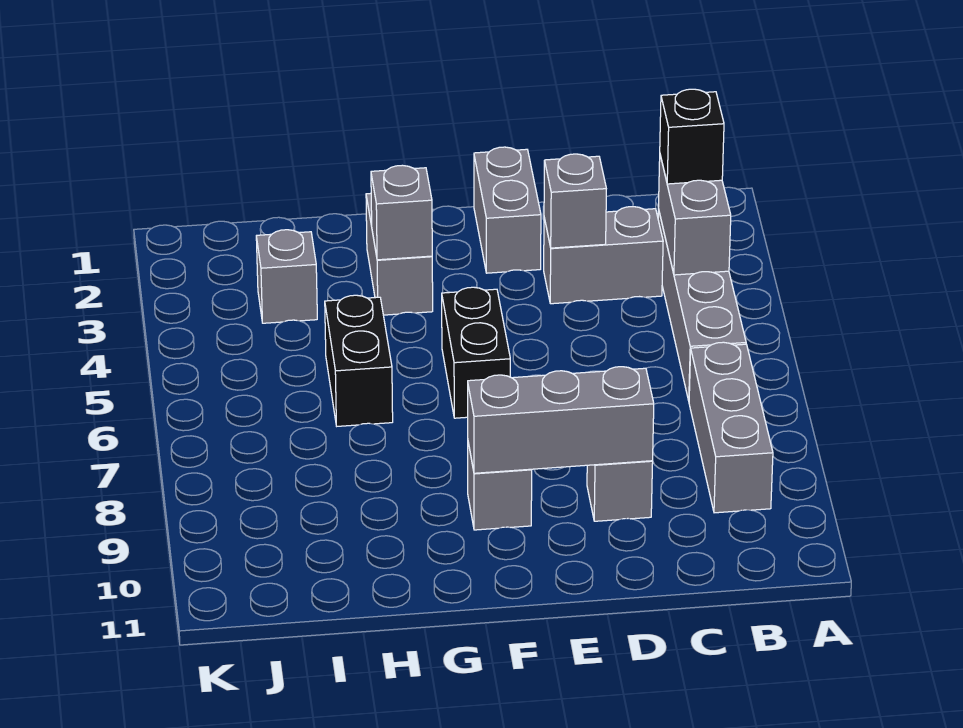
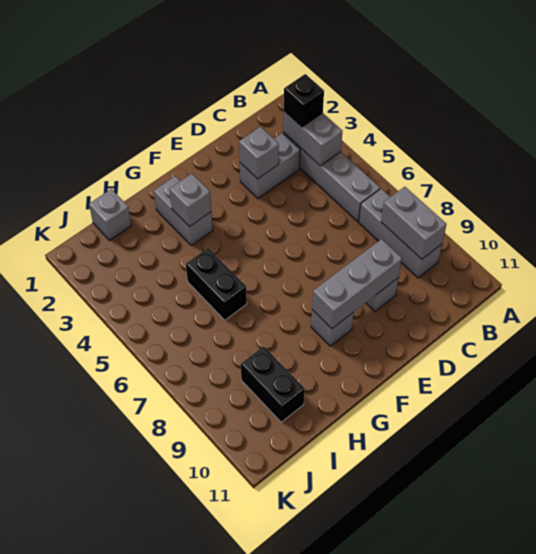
grey 1x2 brick [474,147,541,273] -> grey 1x2 brick moved to [381,187,447,259]
black 1x2 brick [442,287,510,418] -> black 1x2 brick moved to [241,346,305,422]
grey 1x1 brick [256,230,317,323] -> grey 1x1 brick moved to [89,189,131,240]

